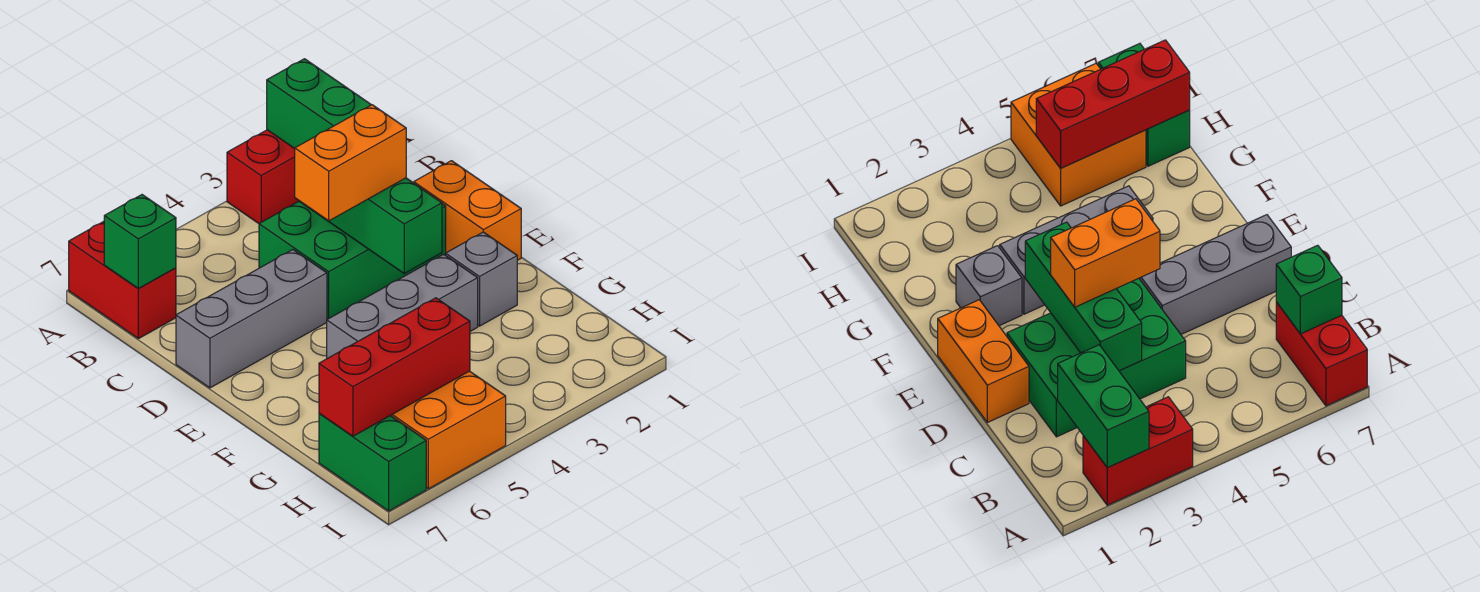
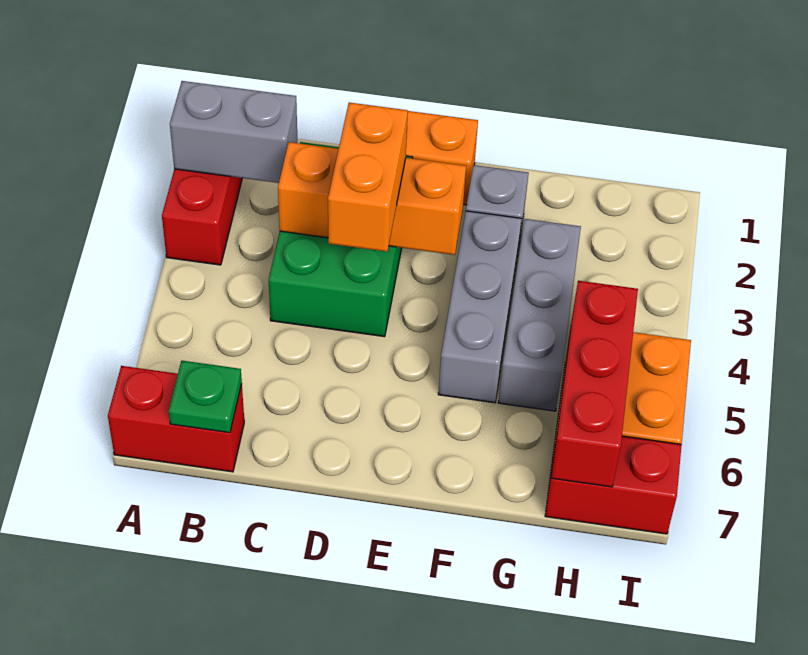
green 1x2 brick [267,59,371,149] -> grey 1x2 brick [170,81,297,183]
green 1x1 brick [104,195,176,288] -> green 1x1 plate [169,361,242,433]
green 1x3 brick [299,178,442,273] -> orange 1x3 brick [278,142,466,255]
grey 1x3 brick [176,250,327,388] -> grey 1x3 brick moved to [498,219,581,411]
green 1x2 brick [319,413,426,511] -> red 1x2 brick [545,436,682,534]

